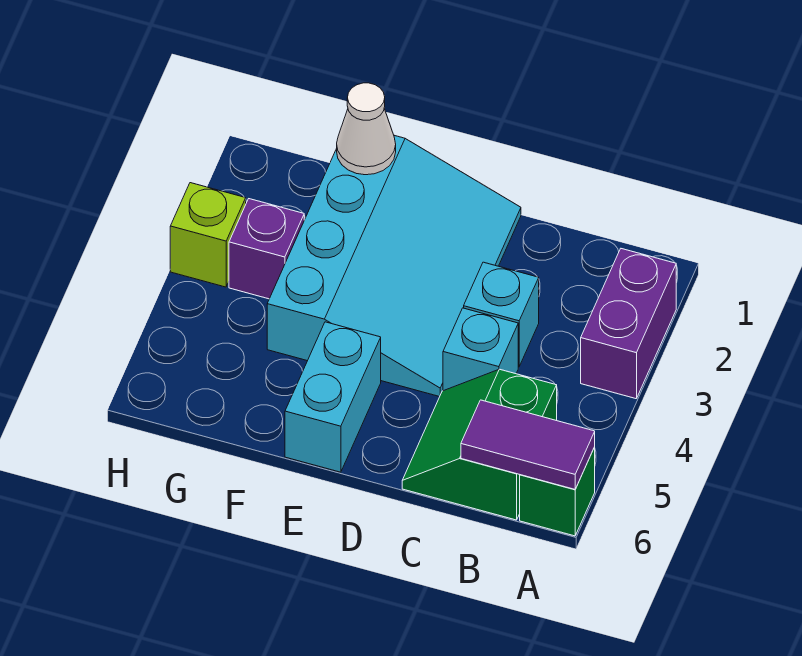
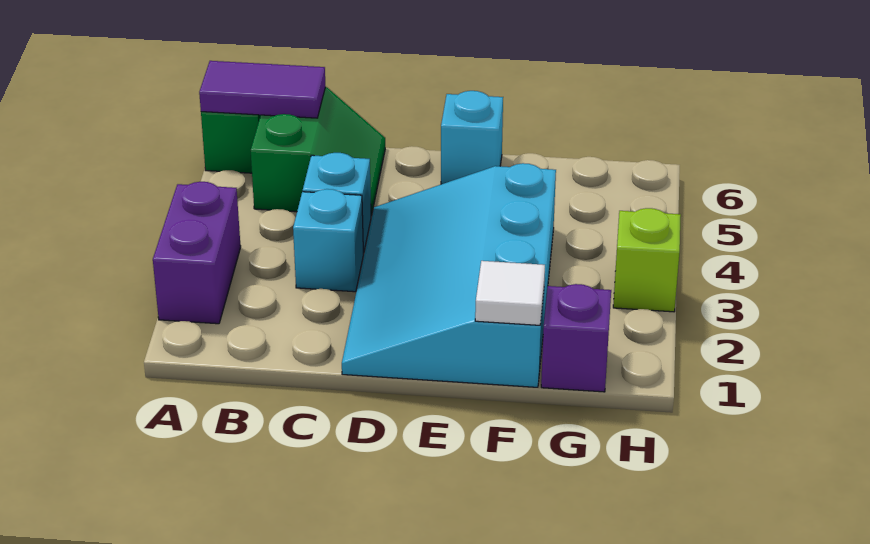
cyan 1x2 brick [285,322,381,472] -> cyan 1x1 brick [441,91,503,184]
white 1x1 cone [337,83,396,175] -> white 1x1 tile [475,261,545,325]
purple 1x1 brick [229,199,304,299] -> purple 1x1 brick moved to [541,284,611,392]

